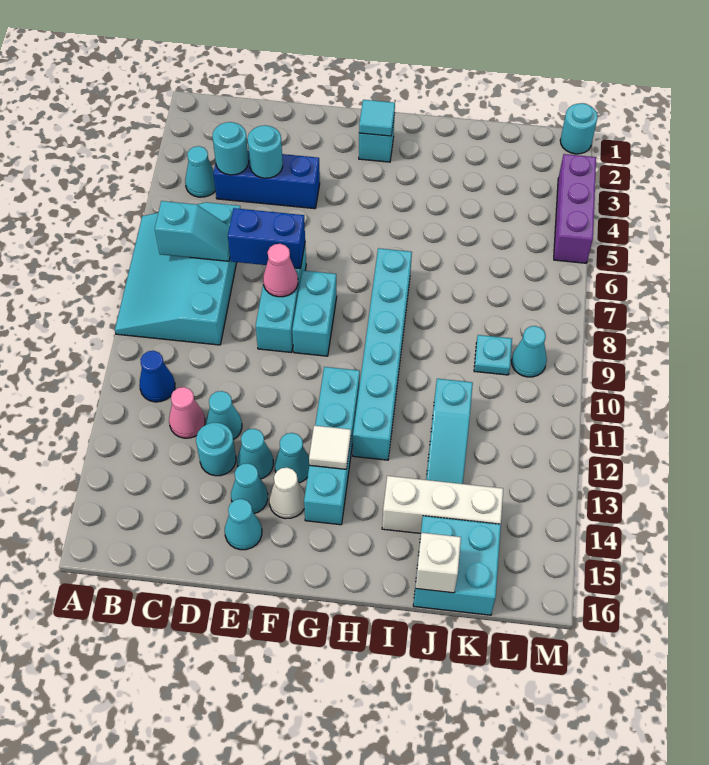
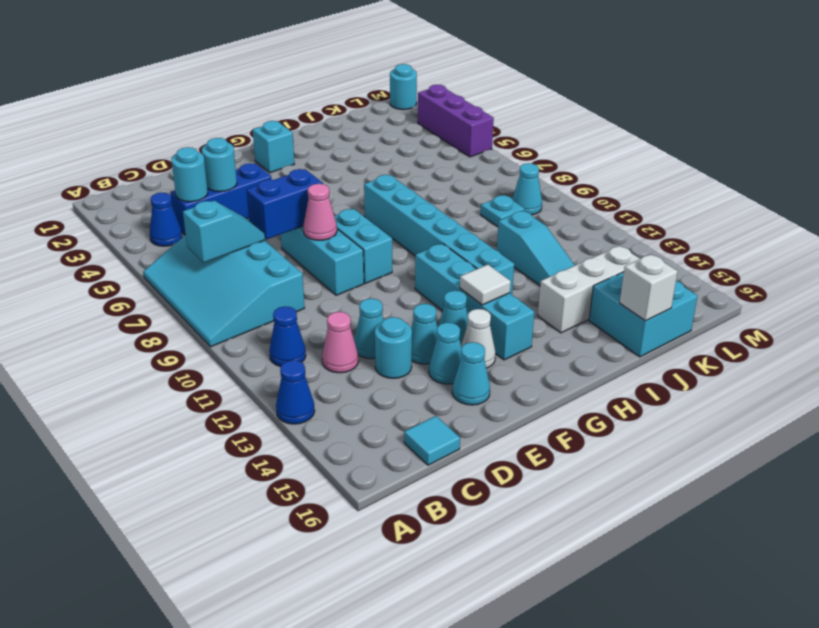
none -> blue 1x1 cone [276,360,315,424]
cyan 1x1 cone [185,146,215,197] -> blue 1x1 cone [150,193,182,246]
cyan 1x1 tile [359,100,395,136] -> cyan 1x1 tile moved to [404,416,460,465]

